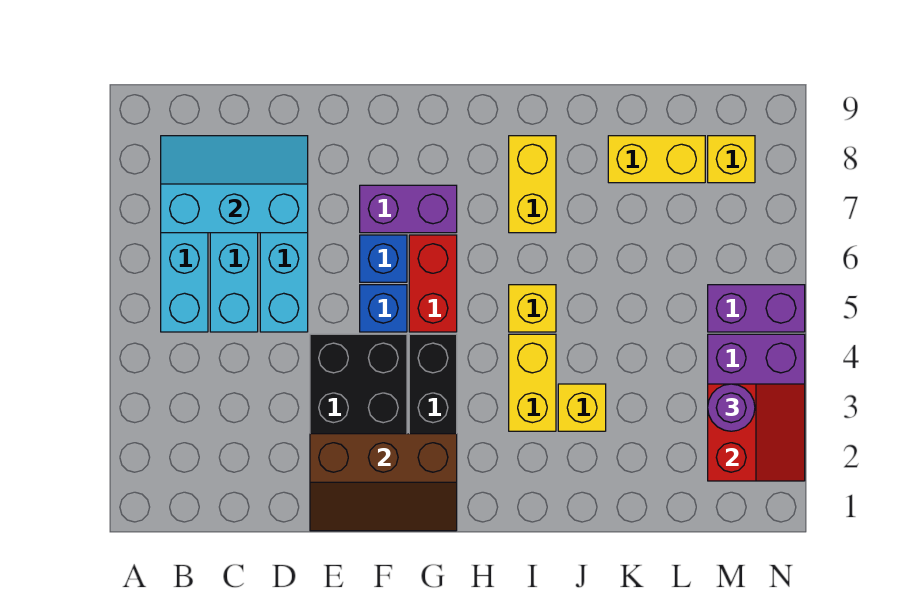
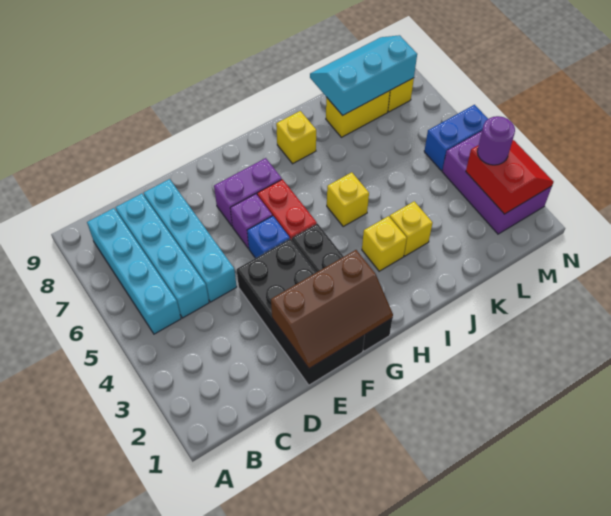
cyan 2x3 slope [161,136,308,233] -> cyan 2x3 slope moved to [310,35,417,115]
blue 1x1 brick [360,235,407,282] -> purple 1x1 brick [230,194,272,248]
yellow 1x2 brick [509,334,556,431] -> yellow 1x1 brick [362,216,407,271]
yellow 1x2 brick [509,136,556,233] -> yellow 1x1 brick [276,111,316,164]
purple 1x2 brick [708,285,805,332] -> blue 1x2 brick [424,105,488,171]

